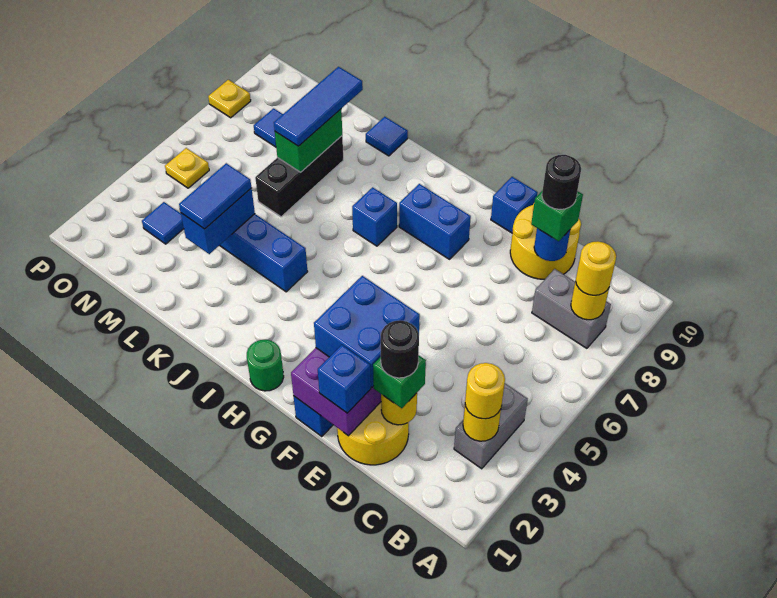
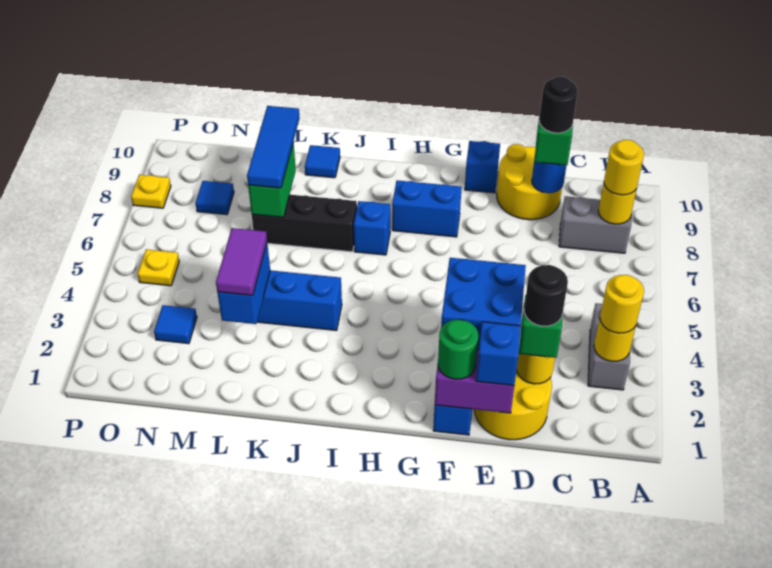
green 1x1 round brick [247,340,284,391] -> green 1x1 round brick moved to [438,320,478,379]
blue 1x2 tile [179,163,251,229] -> purple 1x2 tile [216,228,267,296]
black 1x3 brick [255,136,343,217] -> black 1x3 brick turned to [252,195,357,252]

